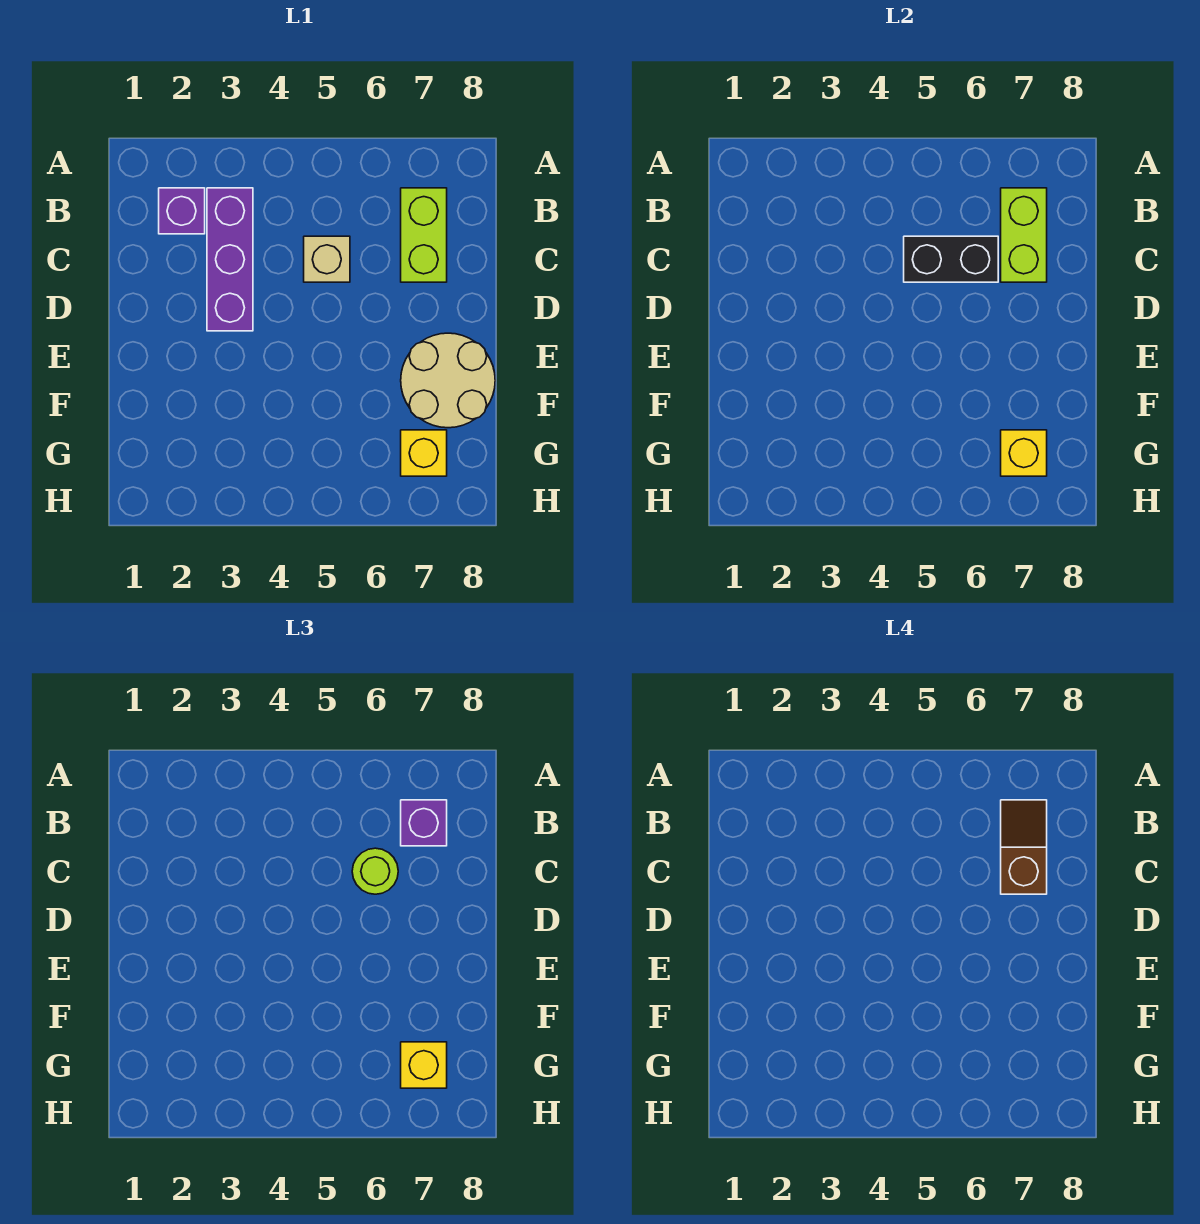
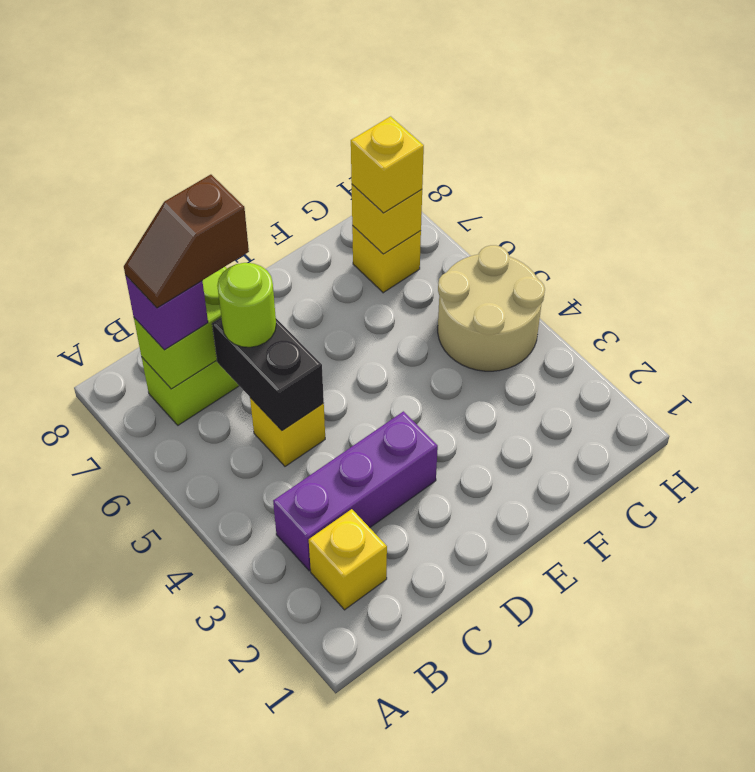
purple 1x1 brick [159,188,205,234] -> yellow 1x1 brick [309,509,387,610]
tan 1x1 brick [304,236,350,282] -> yellow 1x1 brick [250,398,325,466]
tan 2x2 round brick [401,333,495,428] -> tan 2x2 round brick moved to [438,245,545,371]

